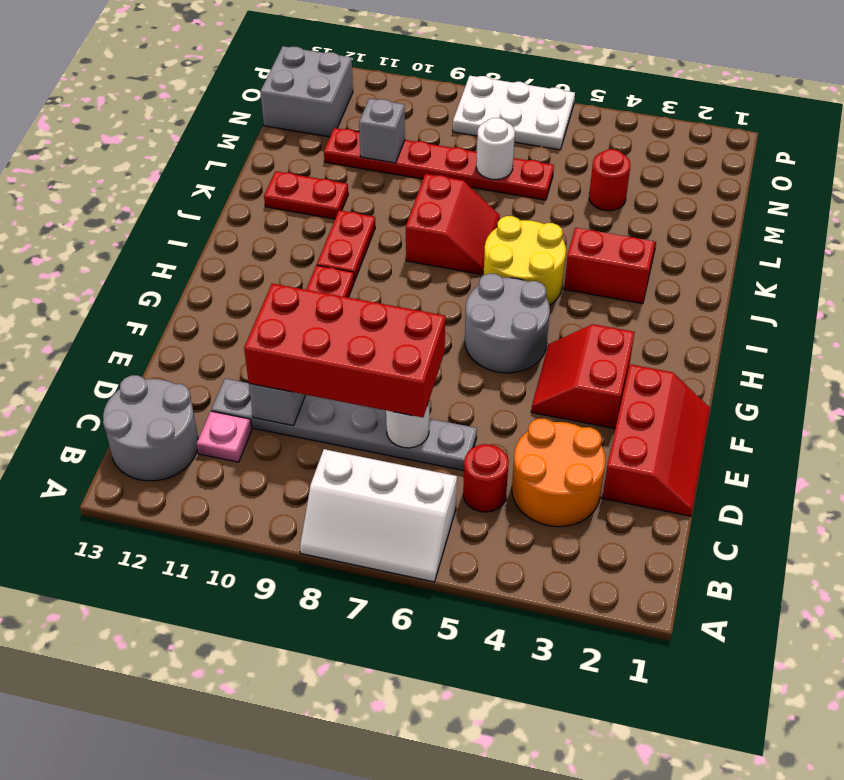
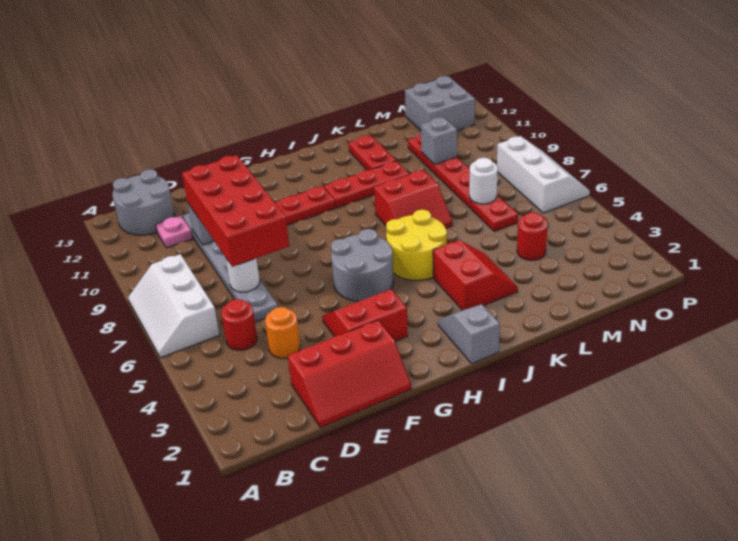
orange 2x2 round brick [512,419,605,527] -> orange 1x1 round brick [265,307,300,359]
none -> grey 1x2 slope [438,304,500,364]
red 1x2 plate [317,210,375,282] -> red 1x3 plate [324,161,409,208]
white 2x3 plate [453,76,575,150] -> white 2x3 slope [496,136,590,213]

